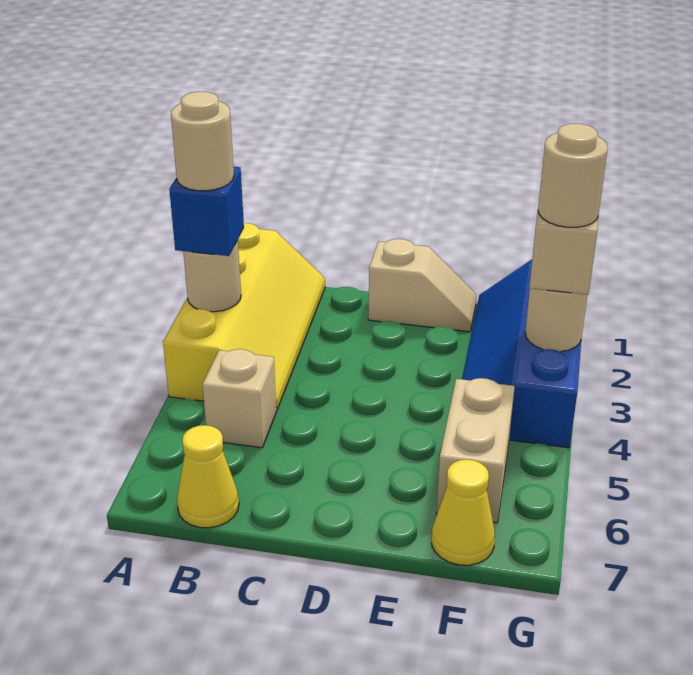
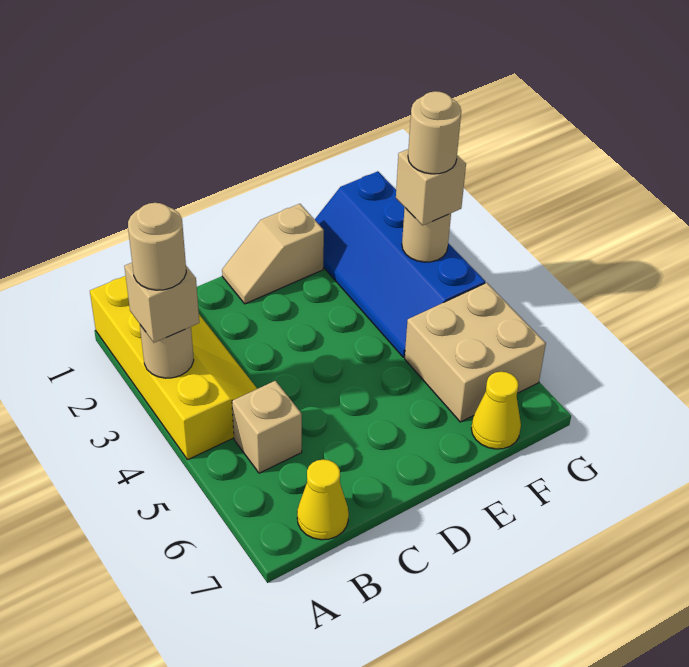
blue 1x1 brick [169,167,244,256] -> tan 1x1 brick [124,263,199,343]
tan 1x2 slope [368,239,477,332] -> tan 1x2 slope turned to [222,204,324,304]
tan 1x2 brick [436,378,515,523] -> tan 2x2 brick [405,283,546,422]

